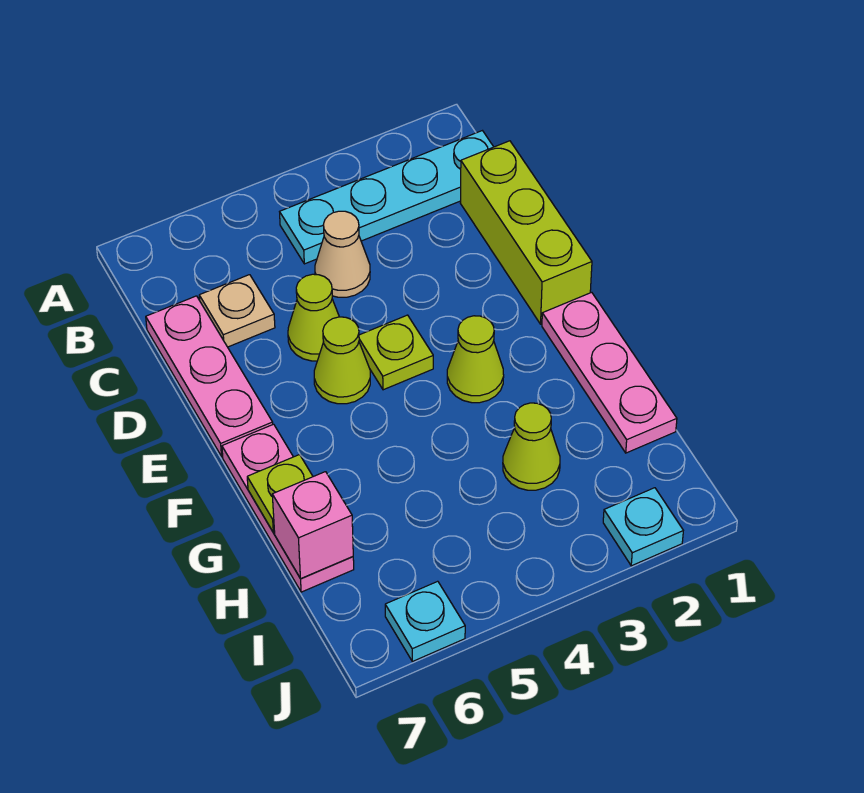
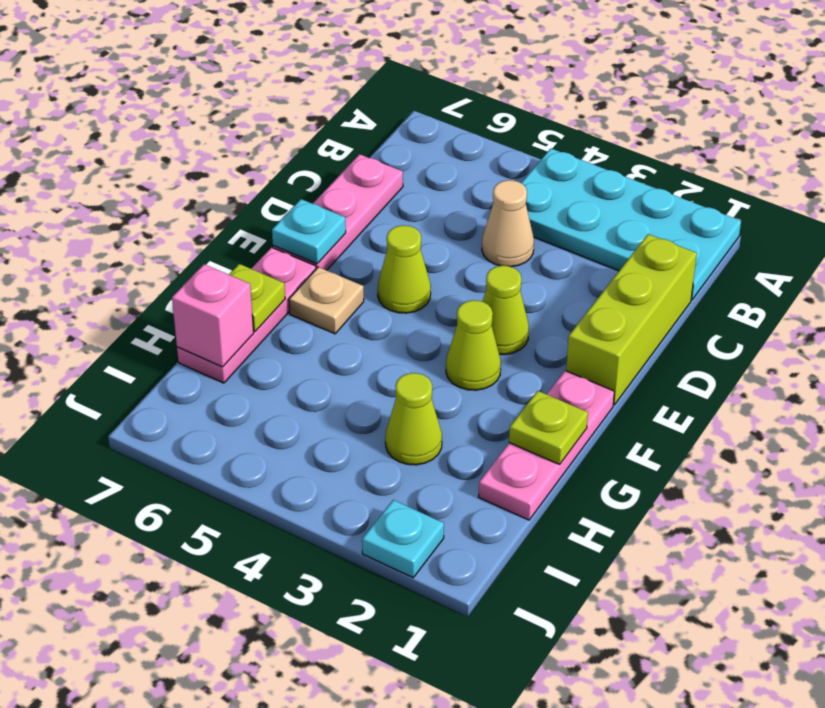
cyan 1x4 plate [280,131,493,264] -> cyan 2x4 plate [521,149,741,300]
tan 1x1 plate [199,275,275,347] -> tan 1x1 plate moved to [289,267,364,334]
lime 1x1 cone [288,274,339,361] -> lime 1x1 cone moved to [482,266,529,355]
lime 1x1 plate [359,315,433,390] -> lime 1x1 plate moved to [509,391,588,464]
cyan 1x1 plate [385,581,465,662] -> cyan 1x1 plate moved to [272,199,346,264]

